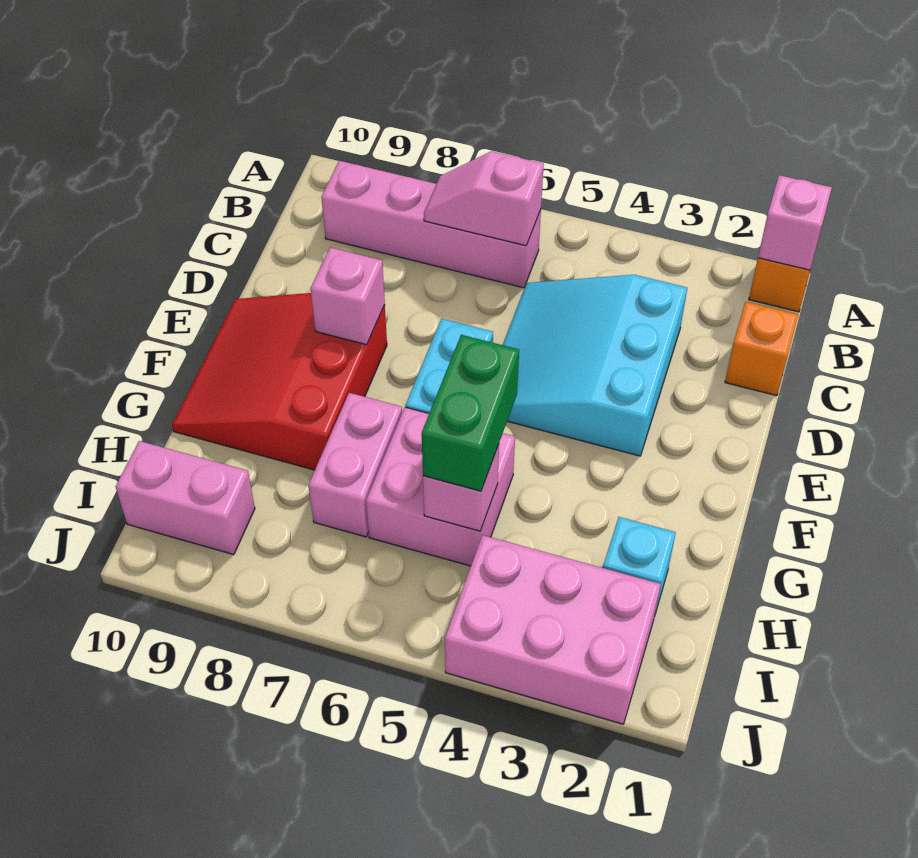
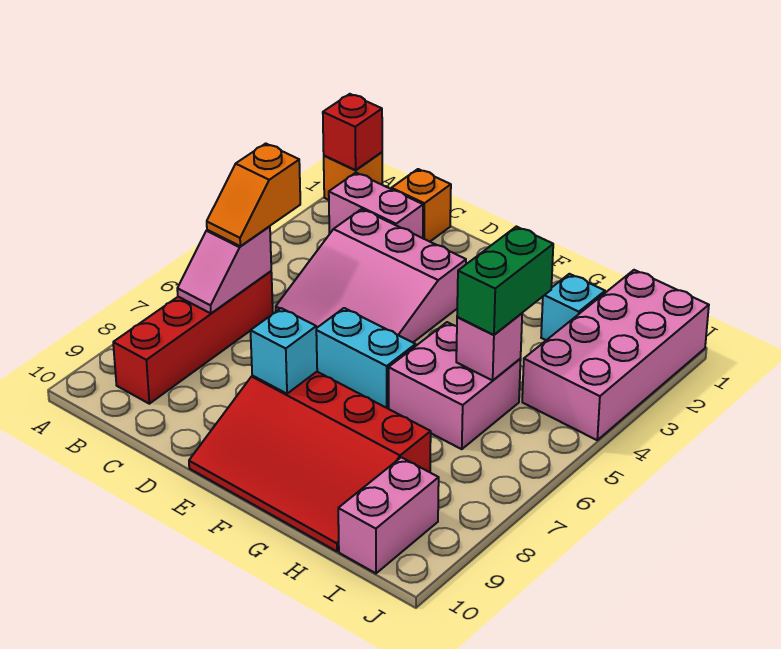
pink 1x1 brick [758,175,832,270] -> red 1x1 brick [323,94,382,170]
none -> orange 1x2 slope [207,144,300,246]
pink 1x4 brick [321,161,541,288] -> red 1x4 brick [113,271,273,404]
cyan 3x3 slope [503,275,687,456] -> pink 3x3 slope [276,209,466,342]
red 3x3 slope [172,293,387,470] -> red 3x4 slope [189,372,431,551]
pink 1x1 brick [310,247,385,345] -> cyan 1x1 brick [250,308,317,394]
green 1x2 brick [422,335,519,491] -> green 1x2 brick turned to [457,227,553,335]
pink 1x2 brick [309,393,402,537] -> pink 1x2 brick moved to [329,173,423,238]
pink 2x3 brick [445,535,661,724] -> pink 2x4 brick [522,270,709,440]

